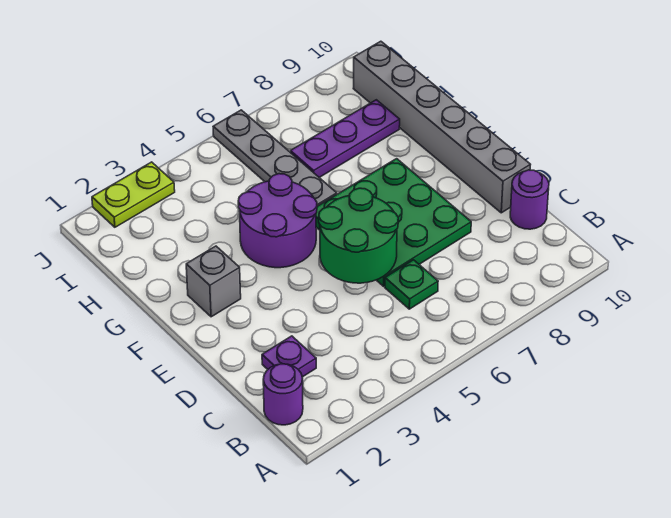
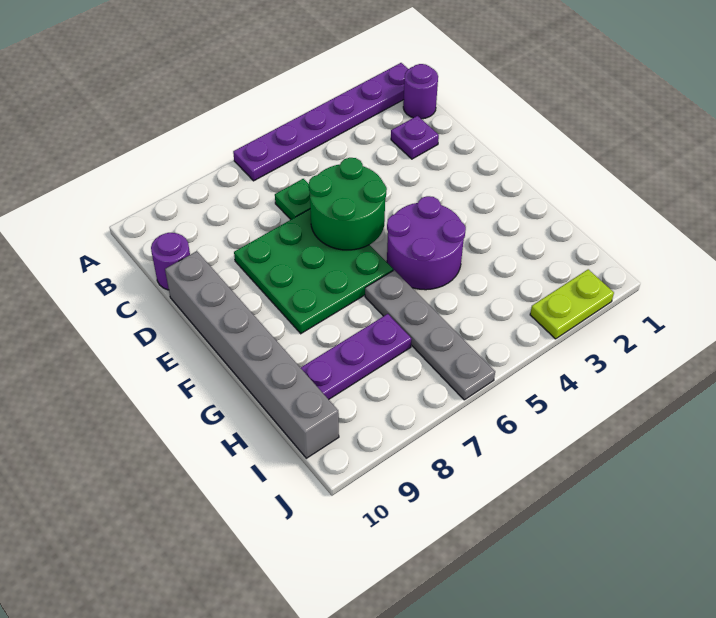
none -> purple 1x6 plate [233,63,408,181]
grey 1x1 brick [186,246,241,317] -> none

